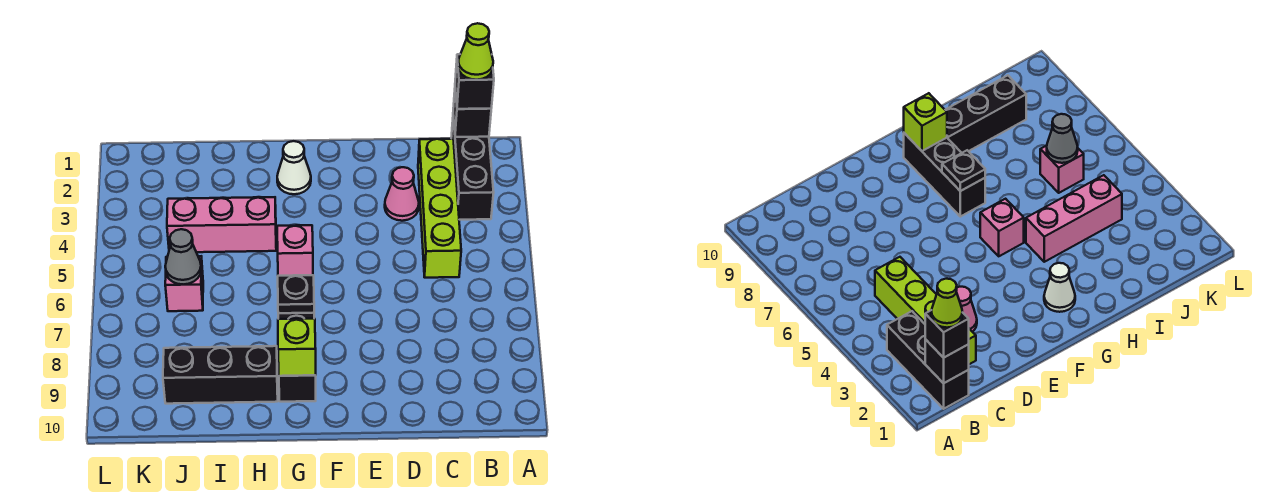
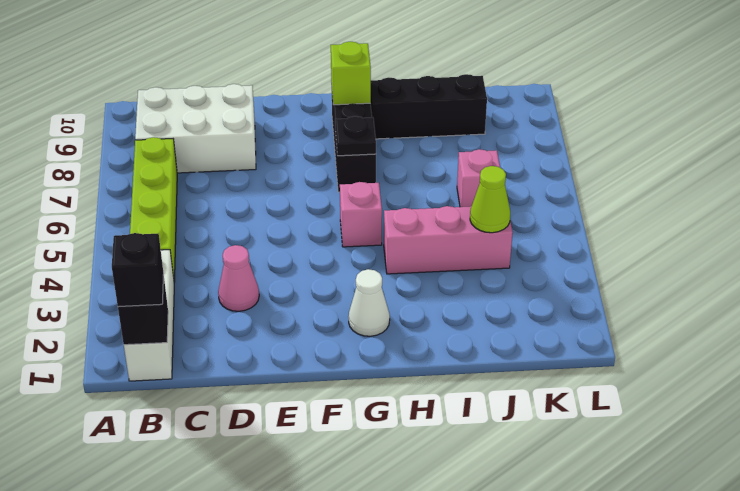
black 1x3 brick [451,116,494,220] -> white 1x3 brick [124,250,174,381]
lime 1x1 cone [458,23,493,80] -> lime 1x1 cone moved to [470,166,510,233]
none -> white 2x3 brick [135,84,256,173]
lime 1x4 brick [418,139,461,278] -> lime 1x4 brick moved to [130,137,177,282]
grey 1x1 cone [165,229,201,285] -> none

